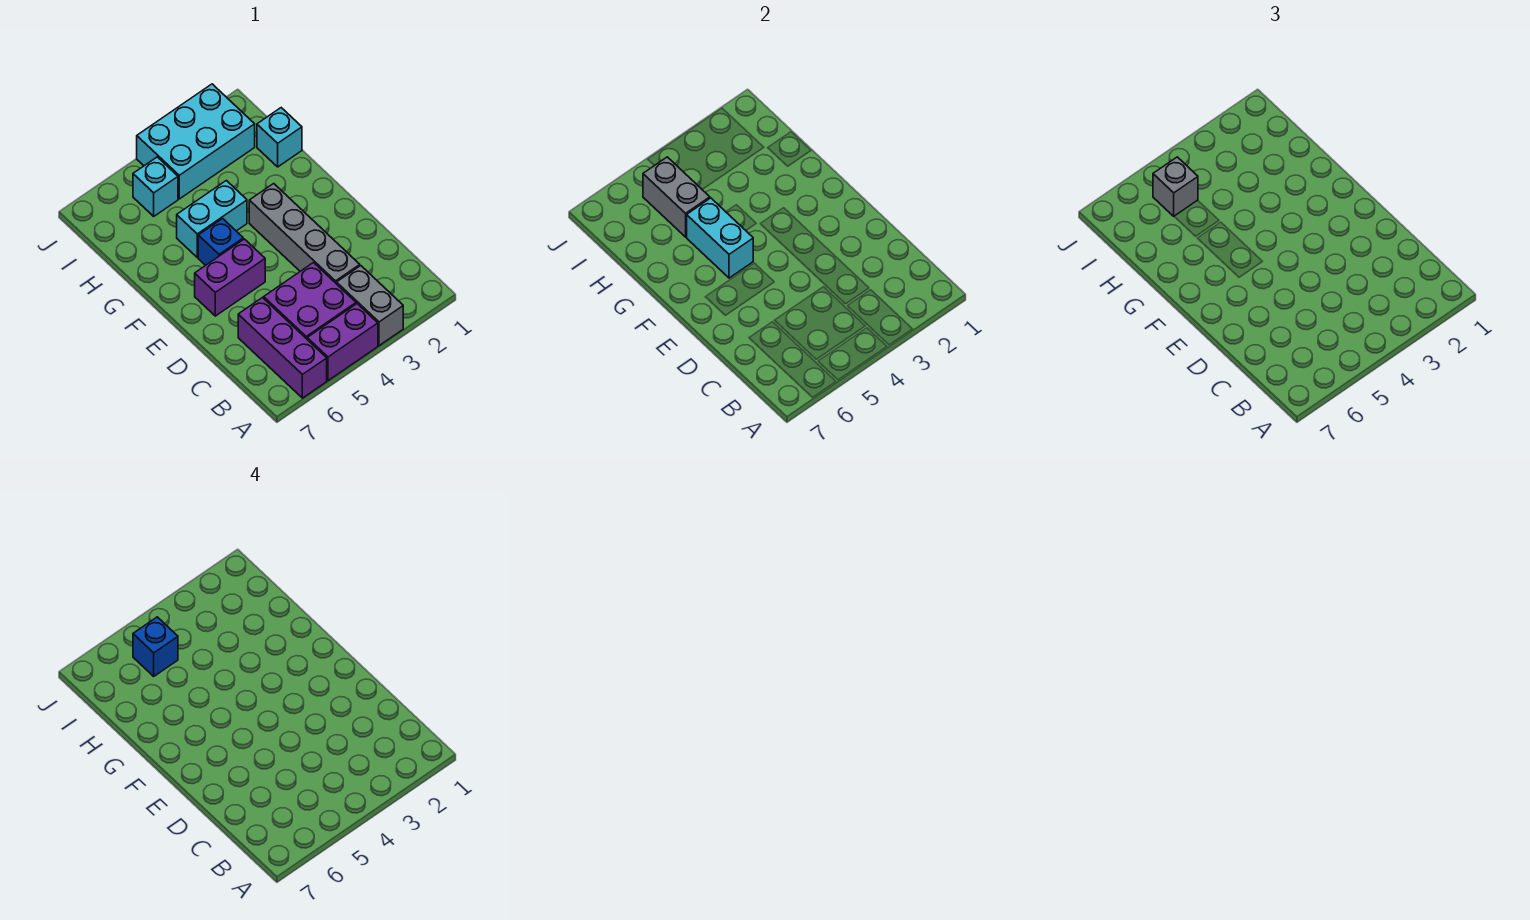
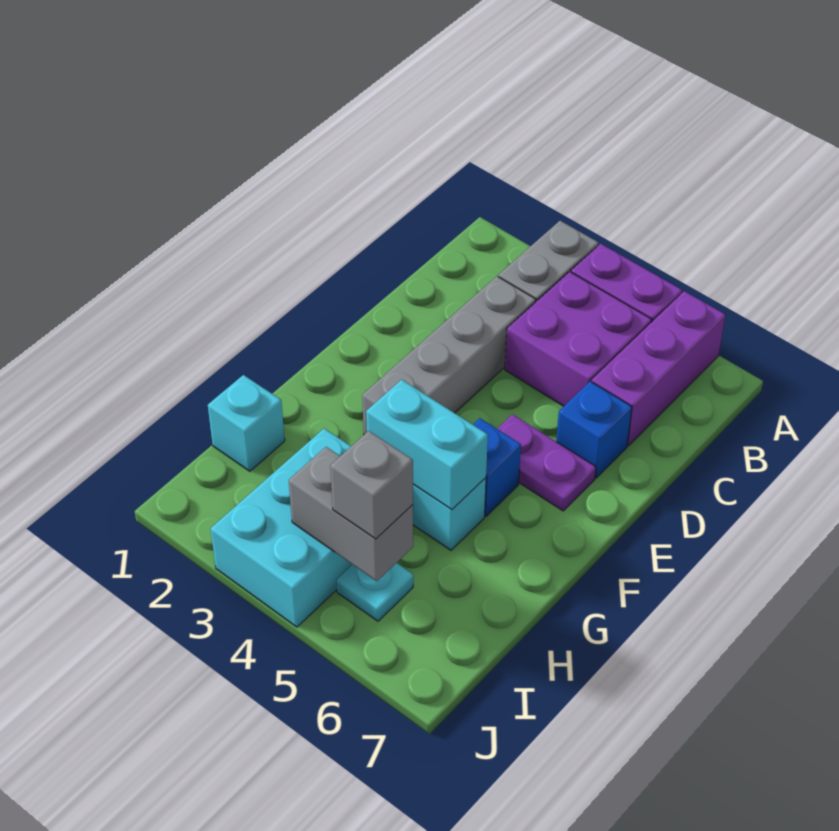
purple 1x2 brick [195,239,265,316] -> purple 1x2 plate [497,414,596,511]
cyan 1x2 brick [687,198,753,278] -> cyan 1x2 brick turned to [366,380,488,510]
grey 1x2 brick [643,157,710,237] -> grey 1x2 brick turned to [289,447,413,581]
cyan 2x3 brick [137,84,255,199] -> cyan 2x3 brick turned to [211,429,352,627]
cyan 1x1 brick [133,157,178,216] -> cyan 1x1 plate [337,563,413,621]
blue 1x1 brick [133,617,178,676] -> blue 1x1 brick moved to [556,381,632,478]

